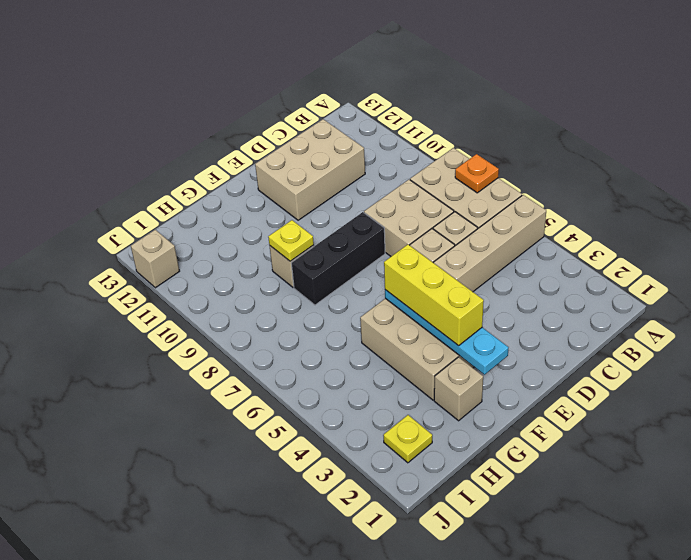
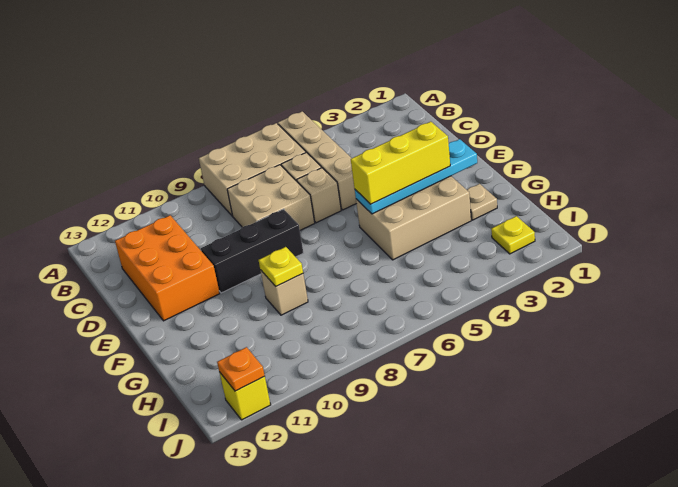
orange 1x1 plate [455,154,499,193] -> orange 1x1 plate moved to [217,347,265,391]
tan 2x3 brick [255,119,365,220] -> orange 2x3 brick [115,215,220,321]
black 1x3 brick [291,212,385,305] -> black 1x3 brick turned to [201,209,303,293]
tan 1x1 brick [434,357,483,421] -> tan 1x1 plate [467,184,497,220]
tan 1x1 brick [131,230,179,288] -> yellow 1x1 brick [219,372,271,420]

